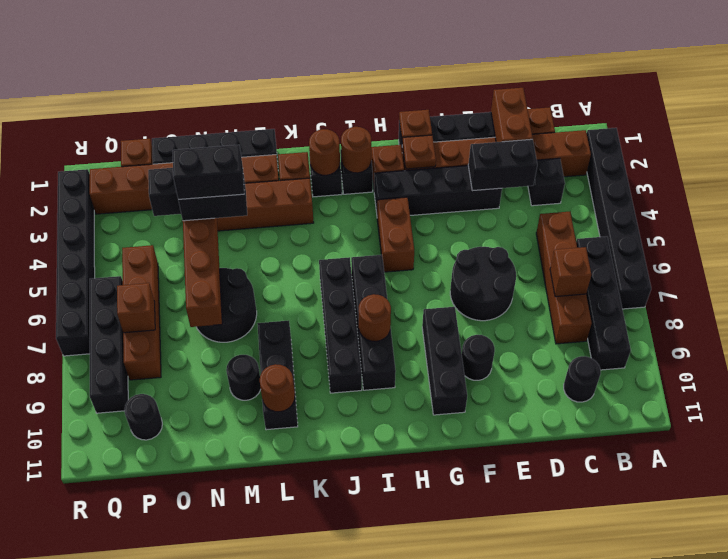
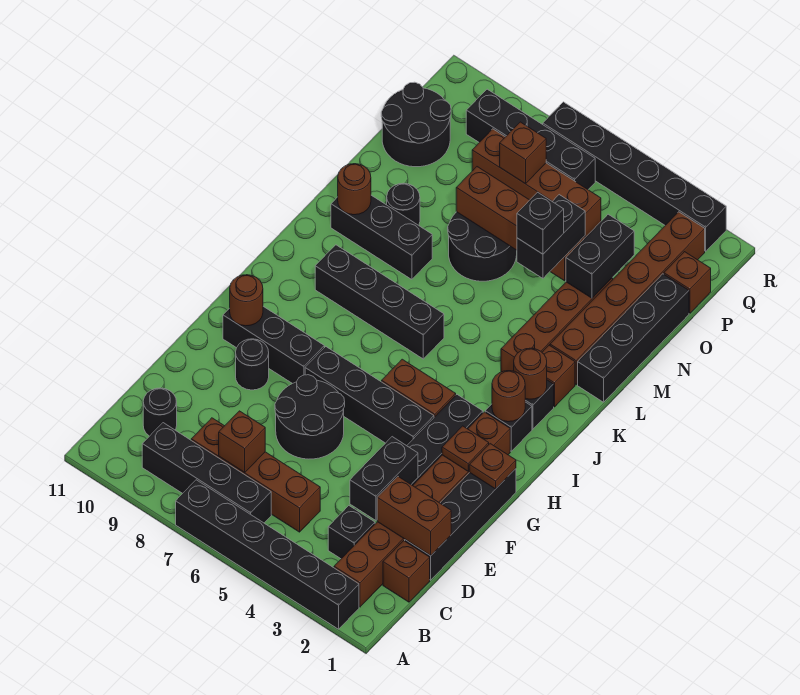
black 1x4 brick [351,255,396,390] -> black 1x4 brick moved to [305,347,434,446]
brown 1x1 round brick [359,294,391,341] -> brown 1x1 round brick moved to [230,275,263,326]
black 1x2 brick [172,145,244,200] -> black 1x1 brick [517,192,564,254]
black 1x1 round brick [124,394,162,440] -> black 2x2 round brick [381,82,451,167]

